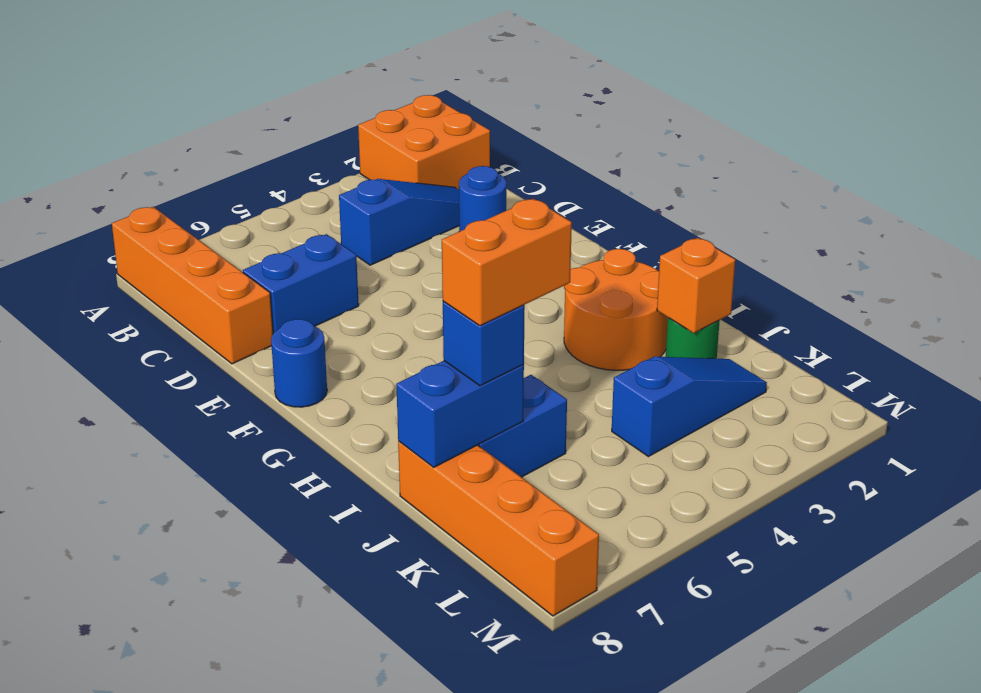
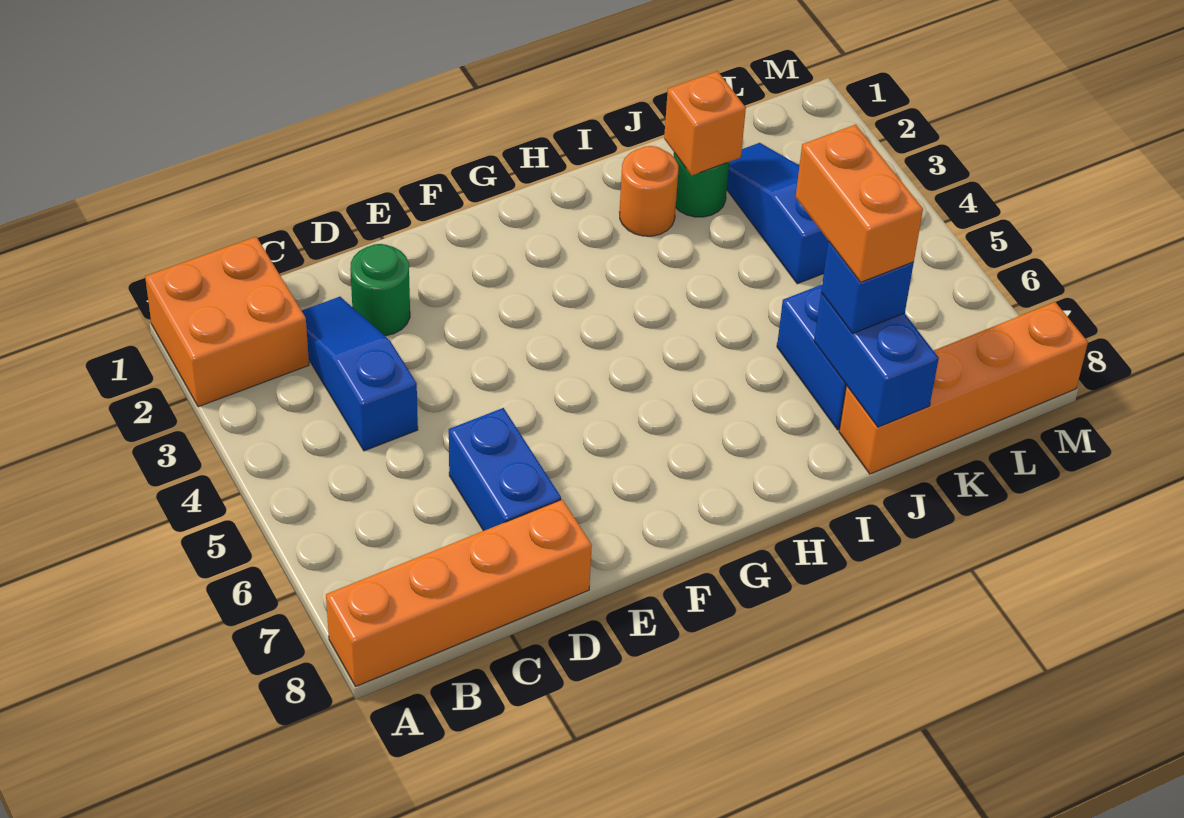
blue 1x1 round brick [459,166,506,231] -> green 1x1 round brick [350,244,410,336]
blue 1x1 round brick [271,319,327,407] -> none
orange 2x2 round brick [564,249,668,370] -> orange 1x1 round brick [620,146,678,236]

